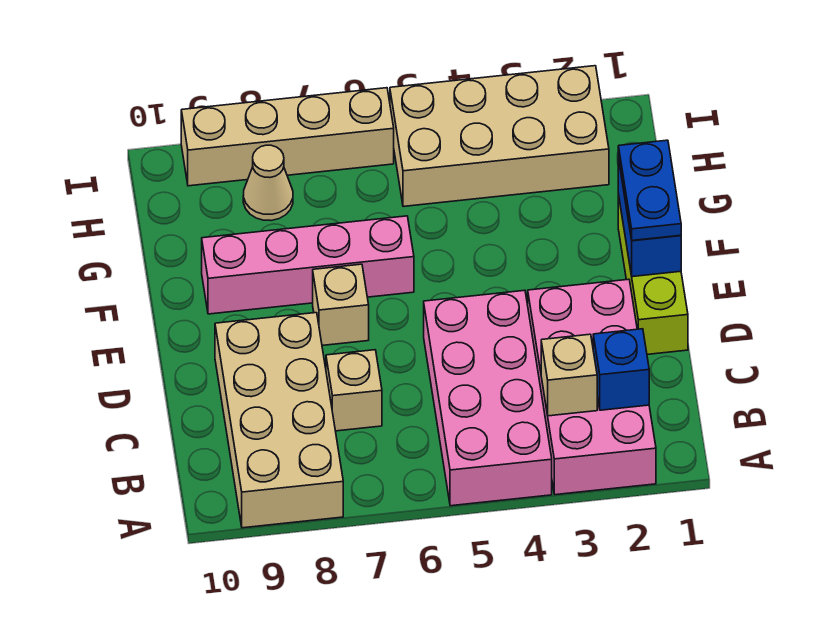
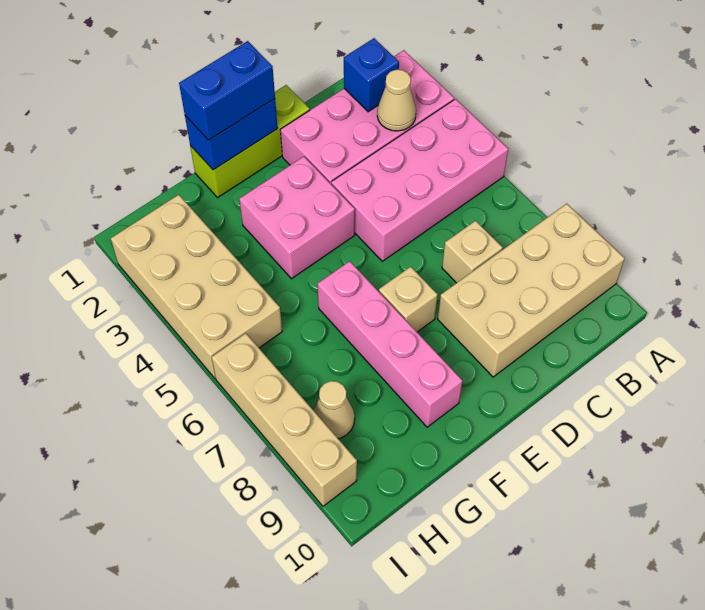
tan 1x1 brick [541,334,597,416] -> tan 1x1 cone [377,70,416,131]
blue 1x2 plate [618,140,681,241] -> blue 1x2 brick [179,41,275,140]
none -> pink 2x2 brick [239,157,355,279]

